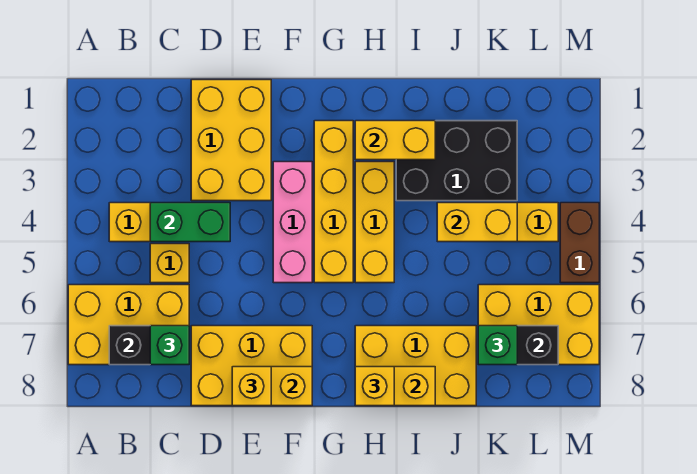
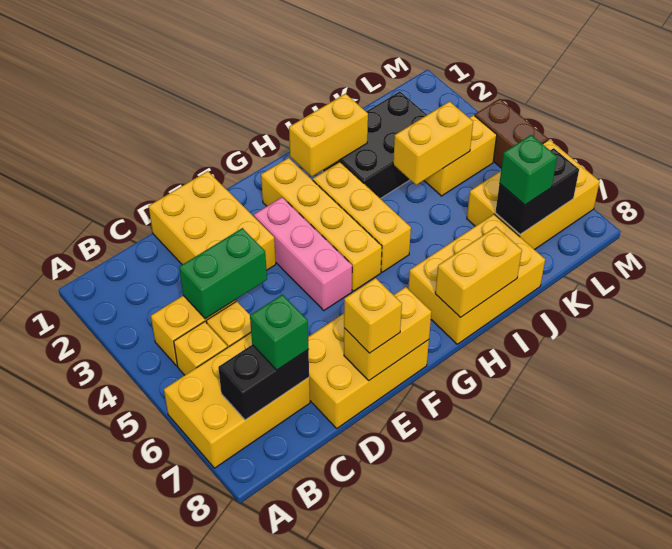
yellow 1x1 brick [355,367,394,406] -> yellow 1x1 brick moved to [174,322,228,375]

